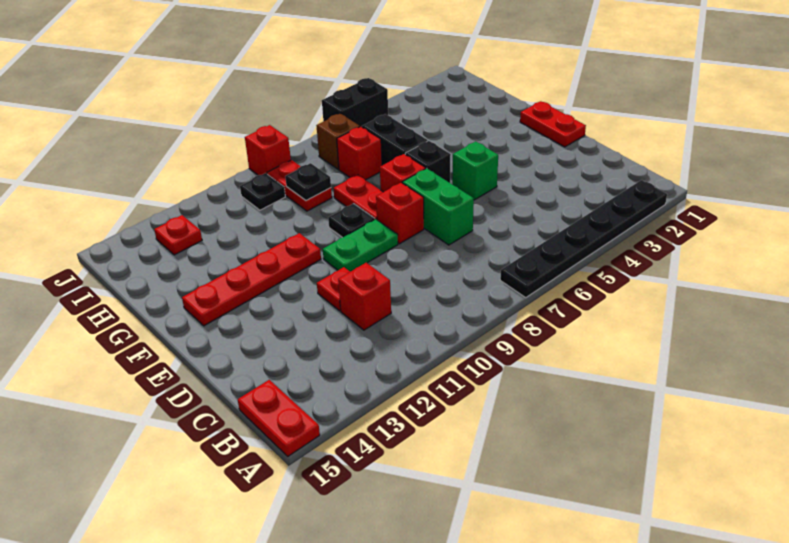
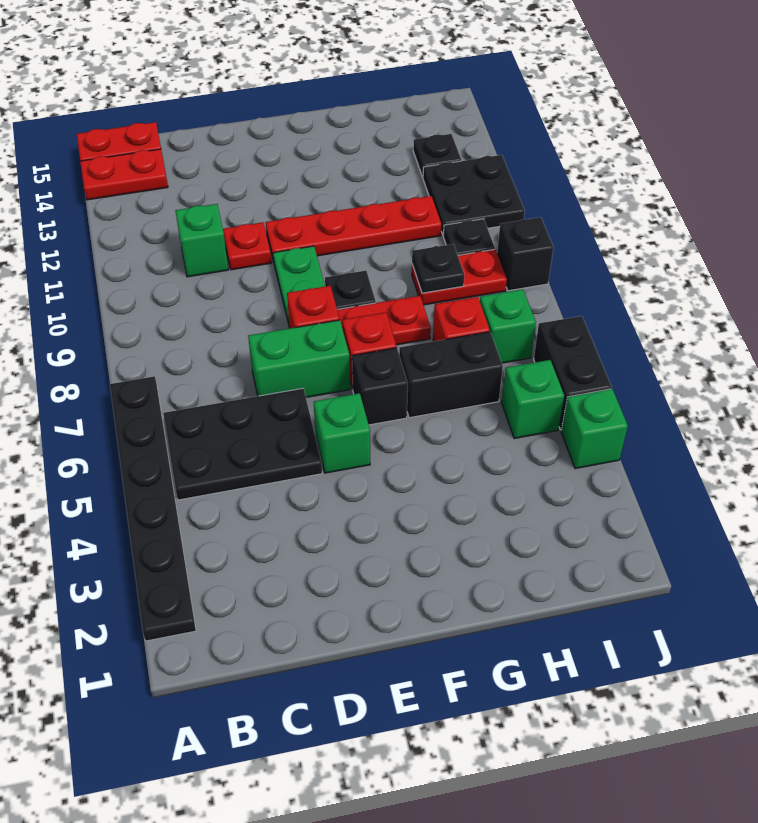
none -> black 2x3 plate [163,388,322,500]
red 1x1 brick [338,263,391,330] -> green 1x1 brick [176,204,228,277]
red 1x2 plate [520,101,586,147] -> red 1x2 plate moved to [80,149,168,200]
red 1x4 plate [182,233,321,326] -> red 1x4 plate turned to [266,196,442,262]
none -> green 1x1 brick [502,360,564,439]
brown 1x1 brick [316,113,360,169] -> green 1x1 brick [480,289,536,363]
none -> black 2x2 plate [423,155,525,236]
red 1x1 plate [154,215,202,255] -> black 1x1 plate [413,134,461,177]
none -> green 1x1 brick [561,389,628,469]
red 1x1 brick [245,125,291,175] -> black 1x1 brick [497,217,554,291]

